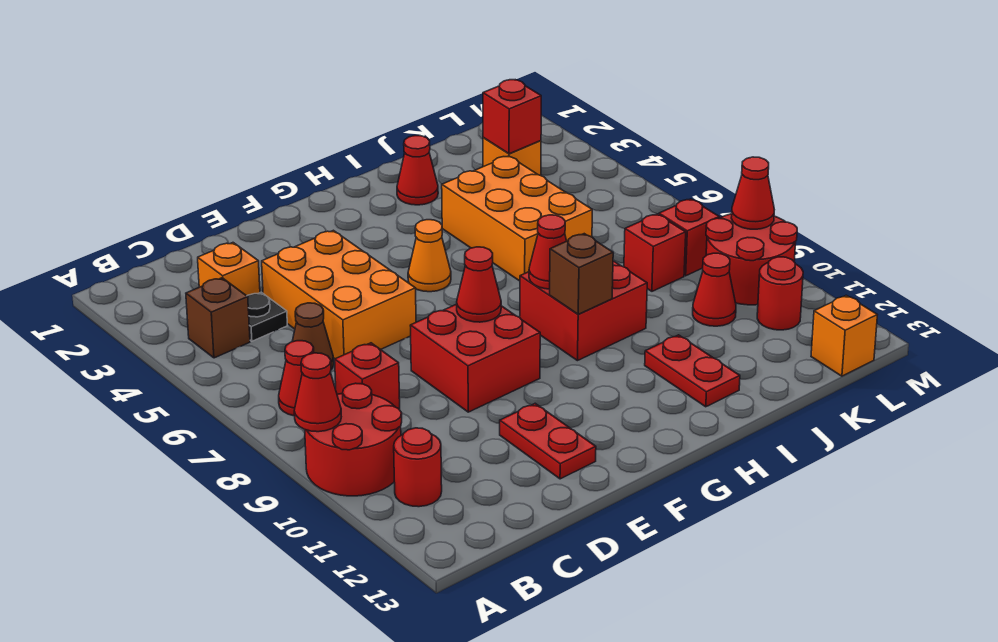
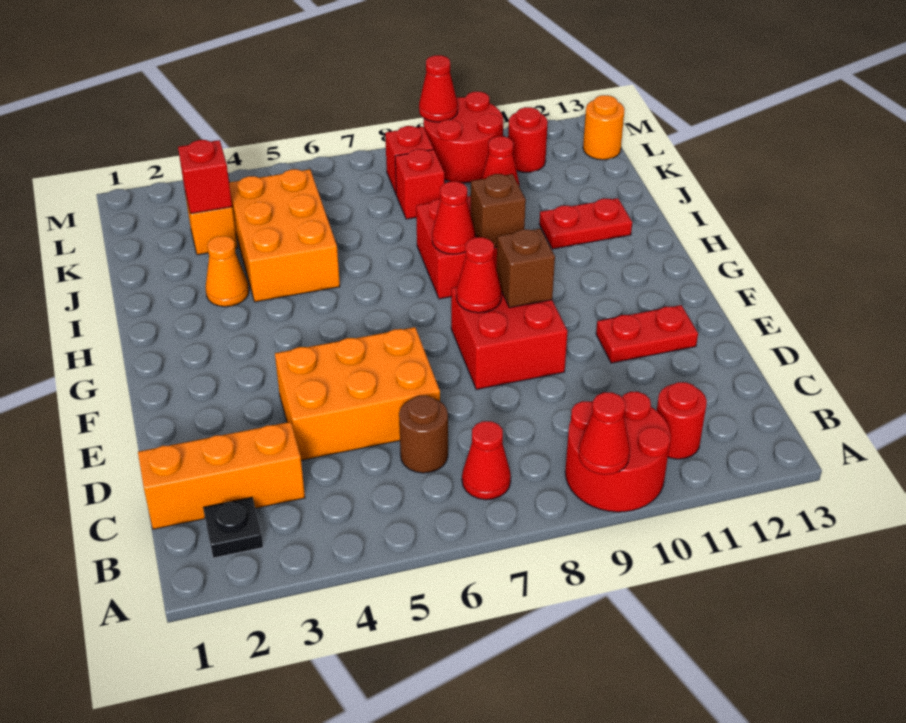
brown 1x1 brick [186,278,250,358] -> brown 1x1 brick moved to [496,229,555,308]
orange 1x1 brick [198,243,260,296] -> orange 1x3 brick [138,422,305,529]
black 1x1 plate [247,292,287,341] -> black 1x1 plate moved to [203,497,263,558]
brown 1x1 cone [292,303,334,370] -> brown 1x1 round brick [399,396,448,473]
red 1x1 brick [335,343,400,409] -> none
orange 1x1 cone [408,220,451,292] -> orange 1x1 cone moved to [206,236,249,307]
red 1x1 cone [397,136,438,205] -> none
orange 2x3 brick [442,156,592,281] -> orange 2x3 brick turned to [229,169,340,302]
orange 1x1 brick [811,295,877,376] -> orange 1x1 round brick [583,95,625,160]

